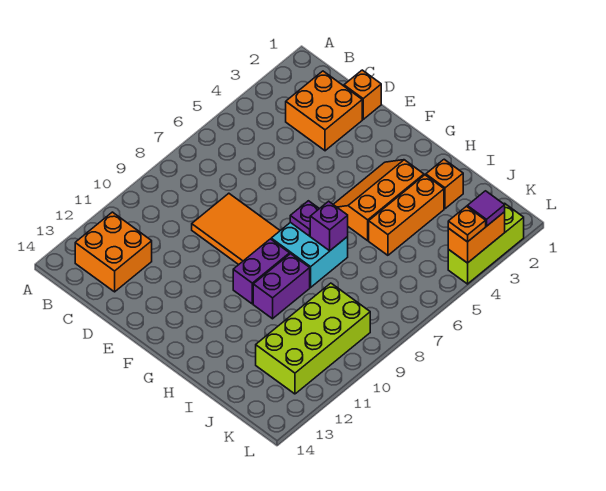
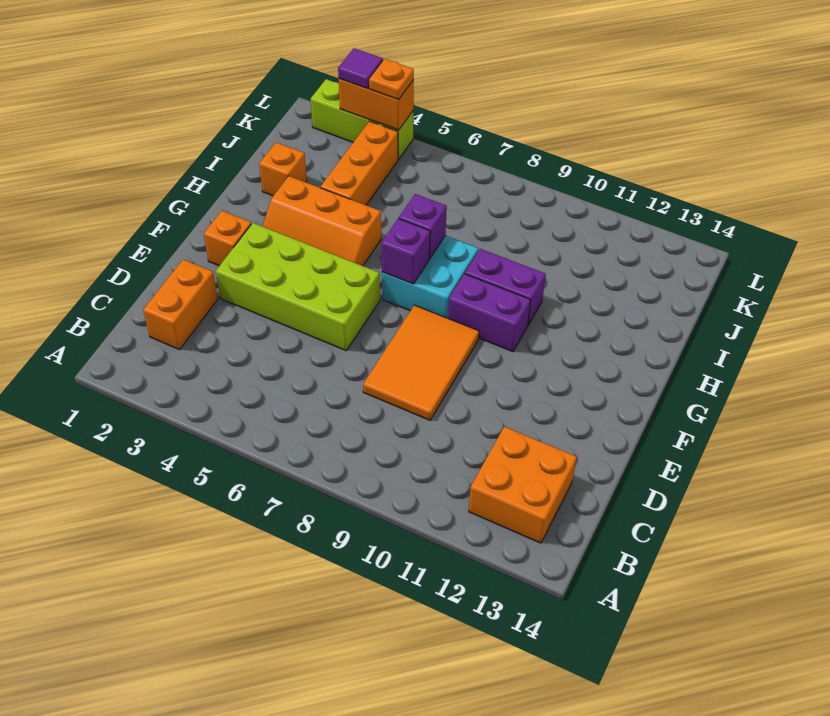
orange 2x2 brick [286,71,362,151] -> orange 1x2 brick [143,259,218,349]
orange 1x1 brick [344,70,381,119] -> orange 1x1 brick moved to [204,211,251,266]
purple 1x1 plate [290,201,319,236] -> purple 1x1 brick [381,218,430,284]
orange 1x3 brick [369,175,444,255] -> orange 1x3 brick turned to [320,121,398,205]
lime 2x4 brick [256,283,370,394] -> lime 2x4 brick moved to [216,223,380,350]

